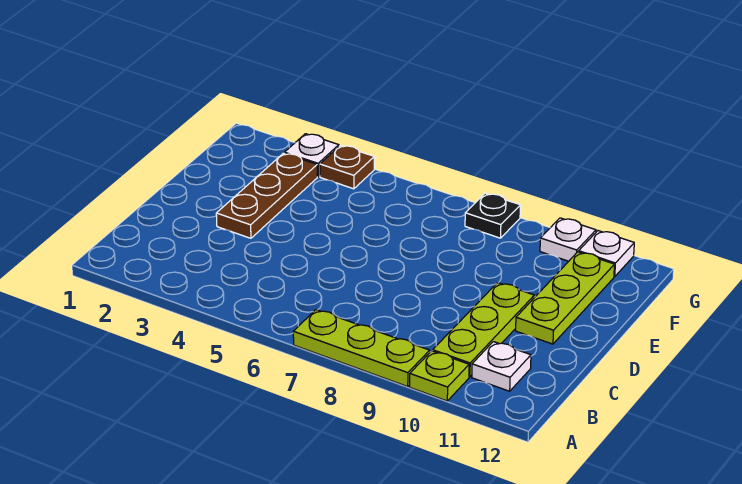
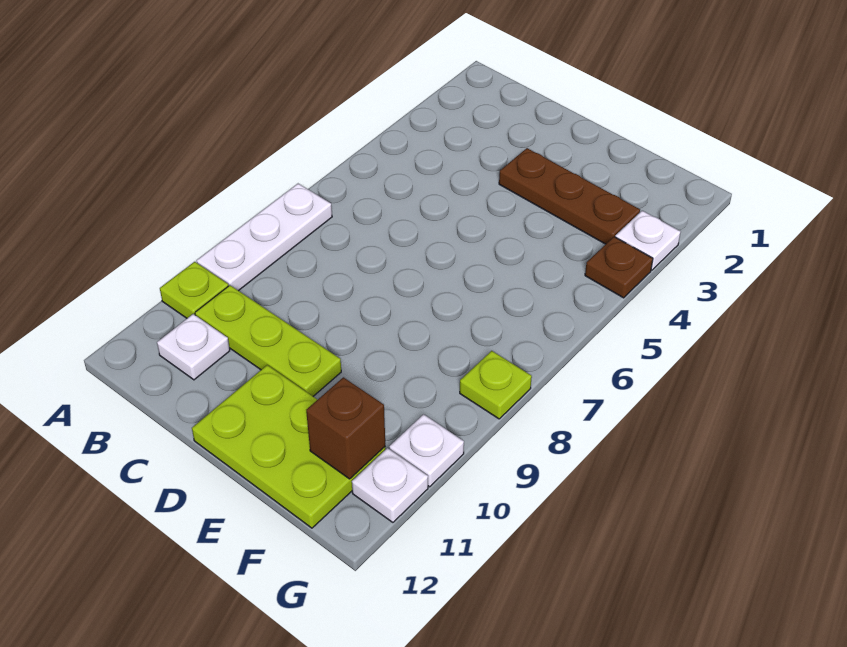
lime 1x3 plate [293,310,430,387] -> white 1x3 plate [197,184,332,291]
lime 1x3 plate [516,252,614,344] -> lime 2x3 plate [192,365,386,528]
none -> brown 1x1 brick [306,377,385,479]
black 1x1 plate [465,193,520,238] -> lime 1x1 plate [460,351,532,419]

